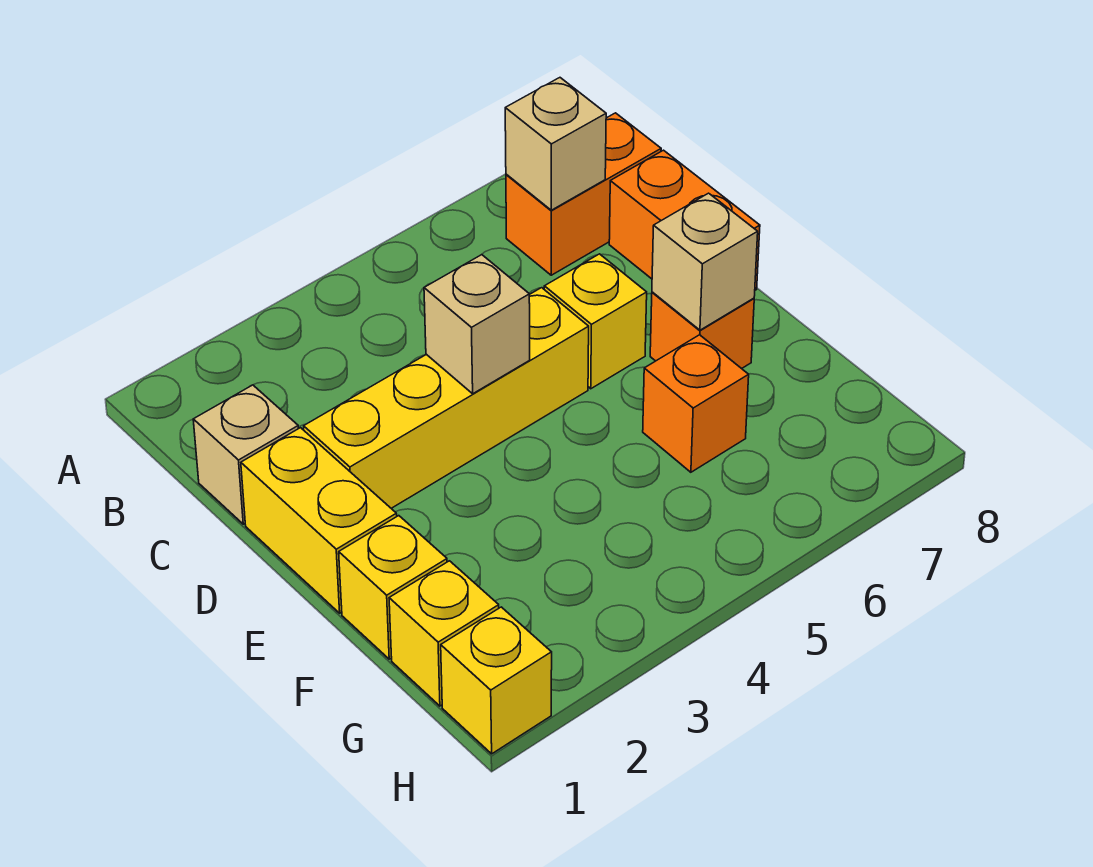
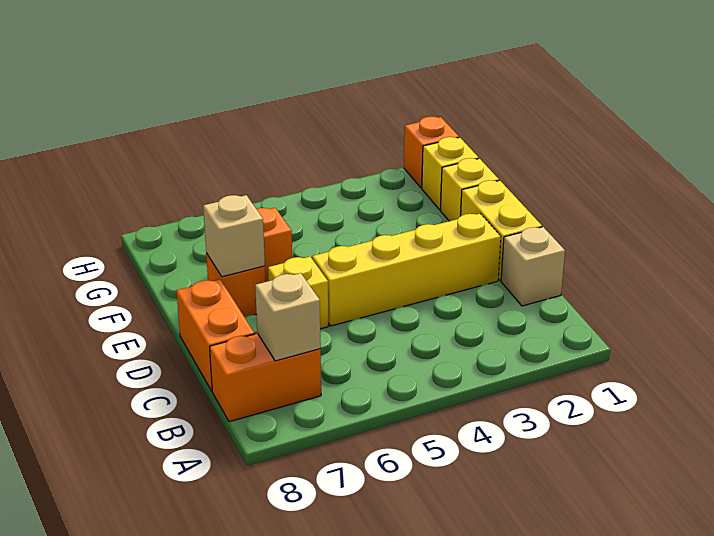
tan 1x1 brick [424,255,530,394] -> none
yellow 1x1 brick [441,607,552,754] -> orange 1x1 brick [404,117,459,188]

